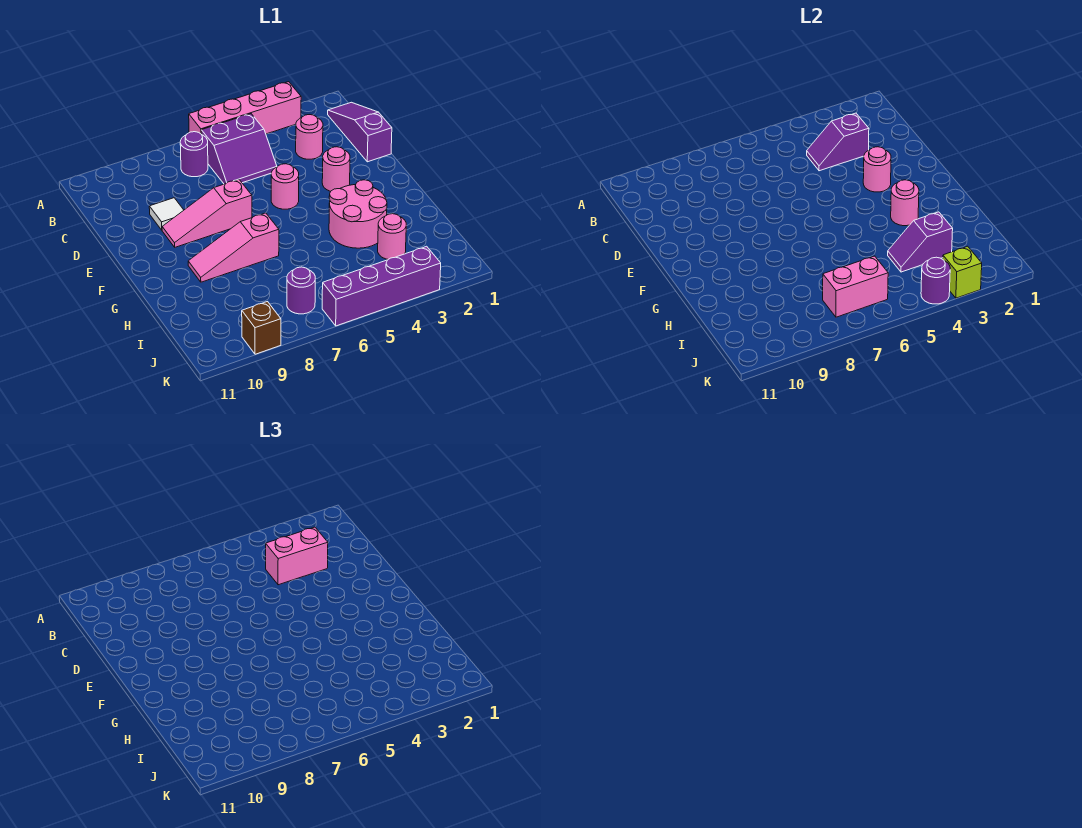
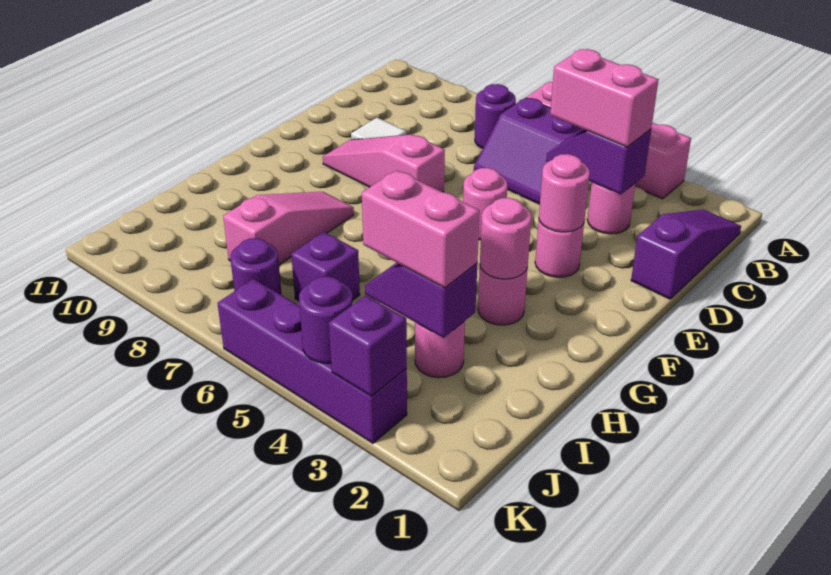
pink 2x2 round brick [329,180,387,248] -> pink 1x1 round brick [478,267,528,325]
pink 1x3 slope [188,213,279,282] -> pink 1x3 slope turned to [223,192,354,265]
none -> purple 1x1 brick [291,232,360,301]
pink 1x2 brick [823,256,888,317] -> pink 1x2 brick moved to [362,170,480,288]
lime 1x1 brick [943,246,982,298] -> purple 1x1 brick [329,295,407,396]
brown 1x1 brick [242,302,281,354] -> none

